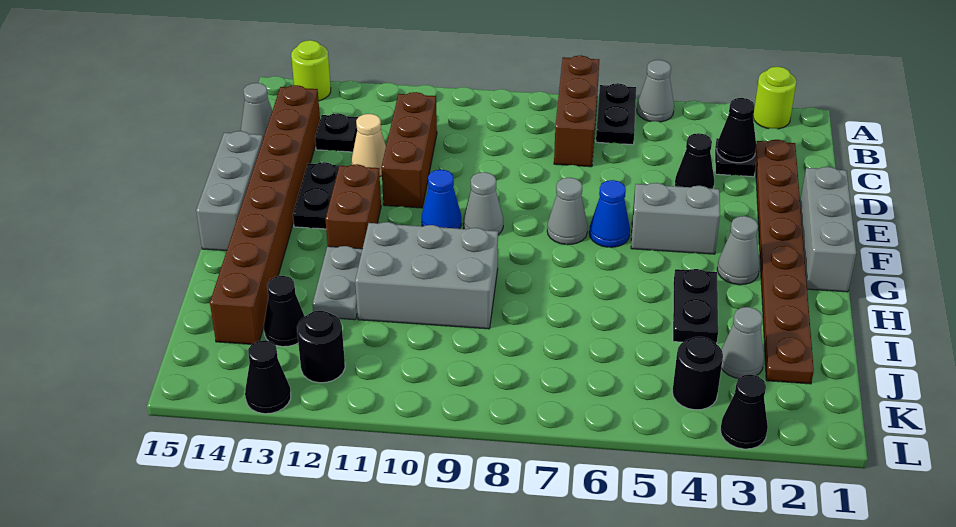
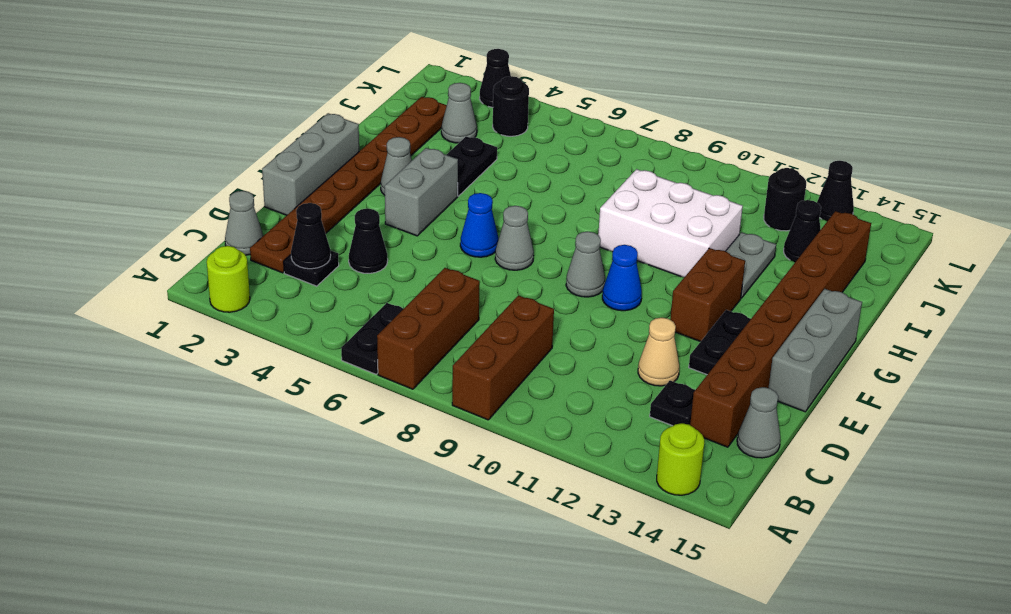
grey 1x1 cone [637,60,674,122] -> grey 1x1 cone moved to [225,191,263,255]
brown 1x3 brick [381,92,437,208] -> brown 1x3 brick moved to [452,295,554,420]
grey 1x2 brick [631,183,720,254] -> grey 1x2 brick turned to [385,148,458,236]
grey 2x3 brick [355,222,498,329] -> white 2x3 brick [598,169,743,277]

